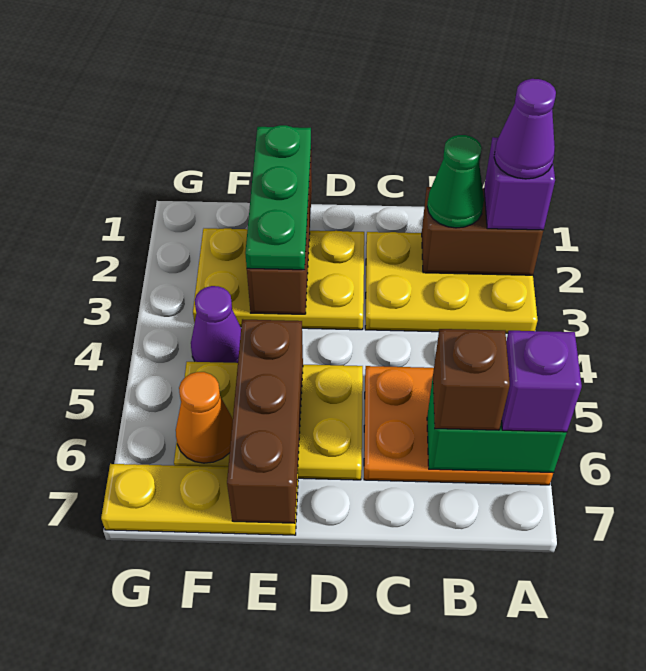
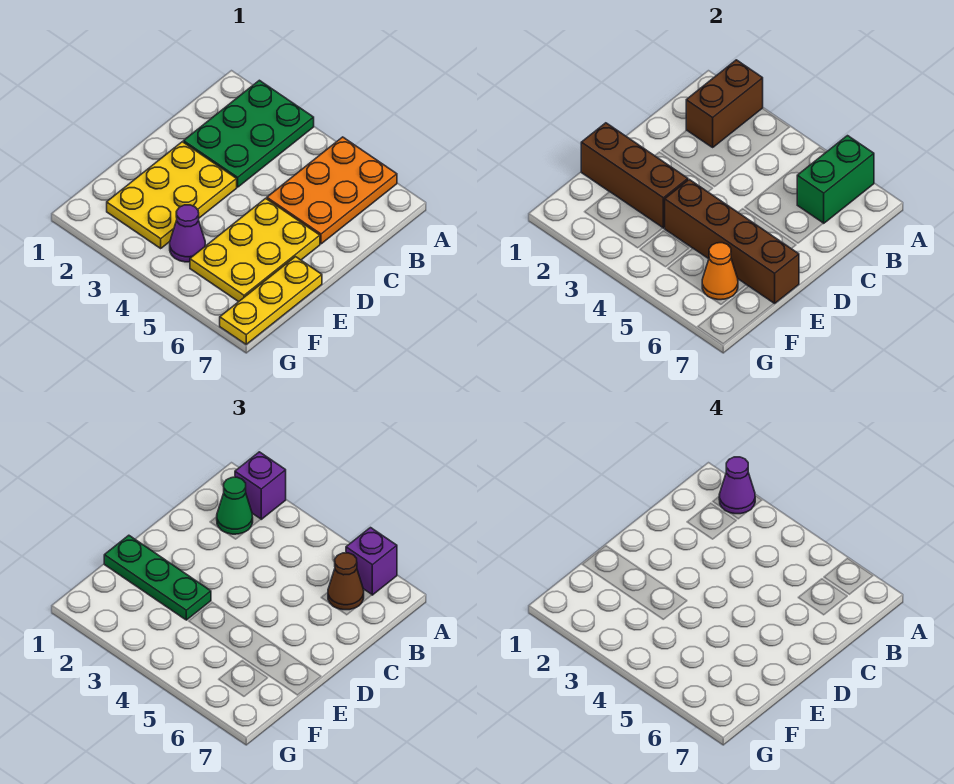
yellow 2x3 plate [365,232,538,333] -> green 2x3 plate [184,80,314,187]
brown 1x1 brick [433,329,510,430] -> brown 1x1 cone [328,553,364,610]
brown 1x3 brick [227,319,303,523] -> brown 1x4 brick [665,180,799,304]

